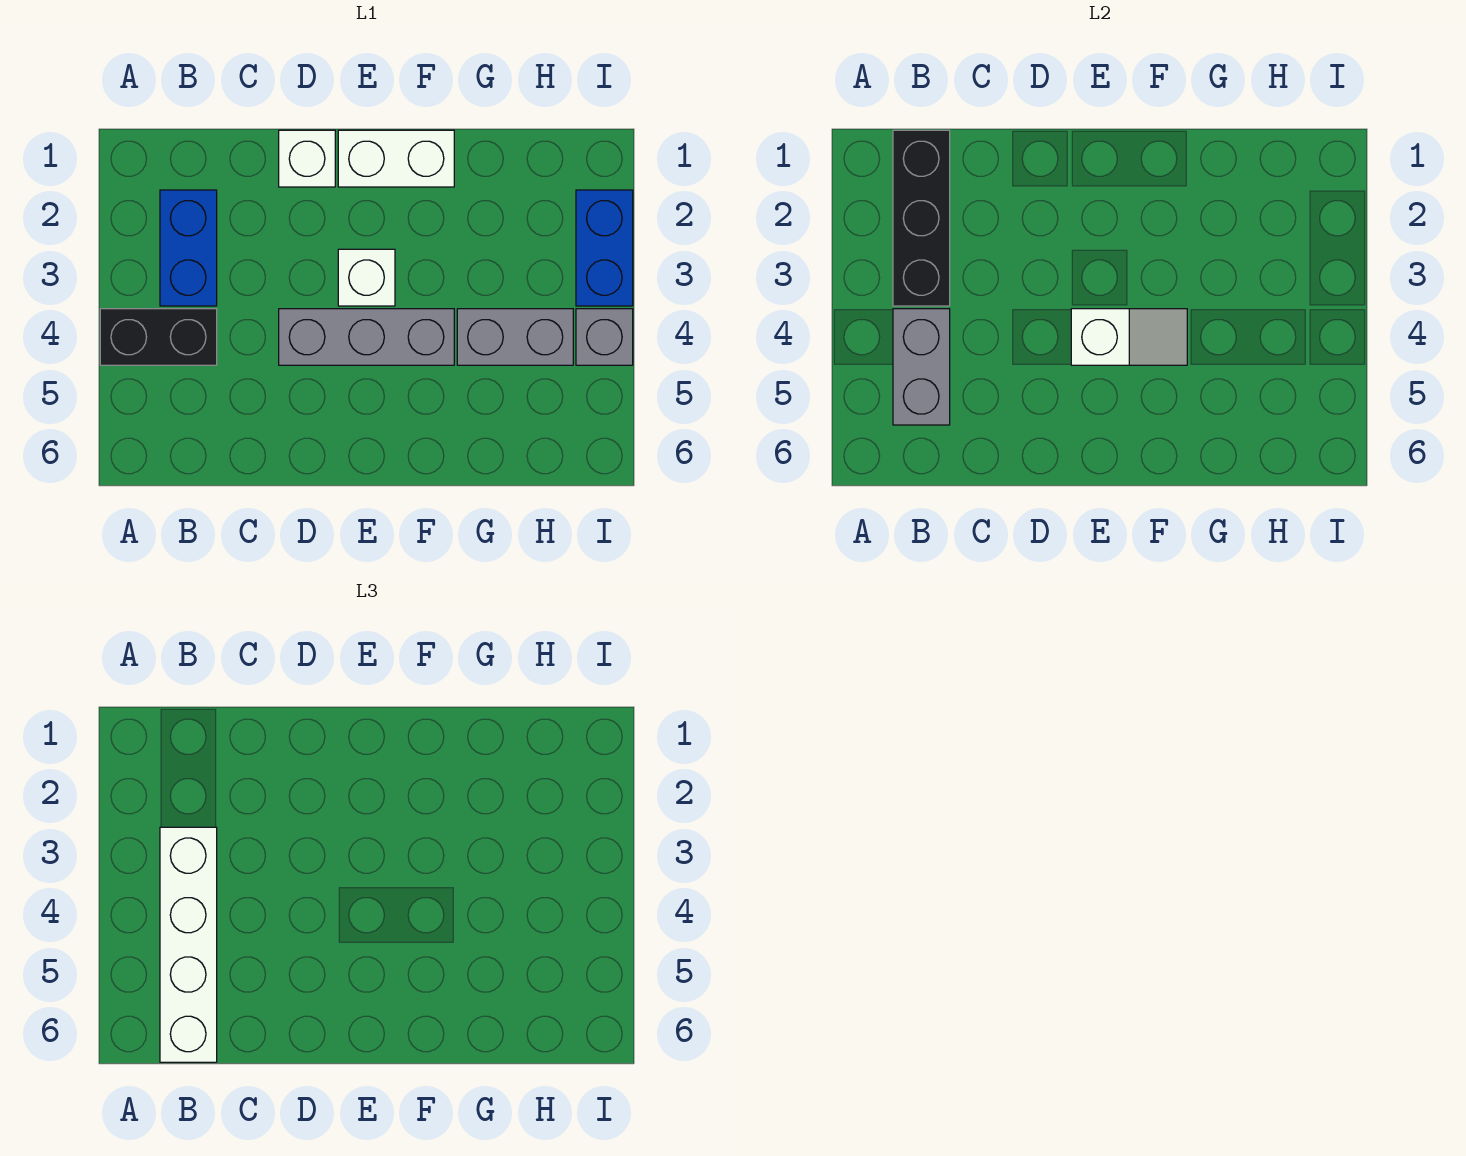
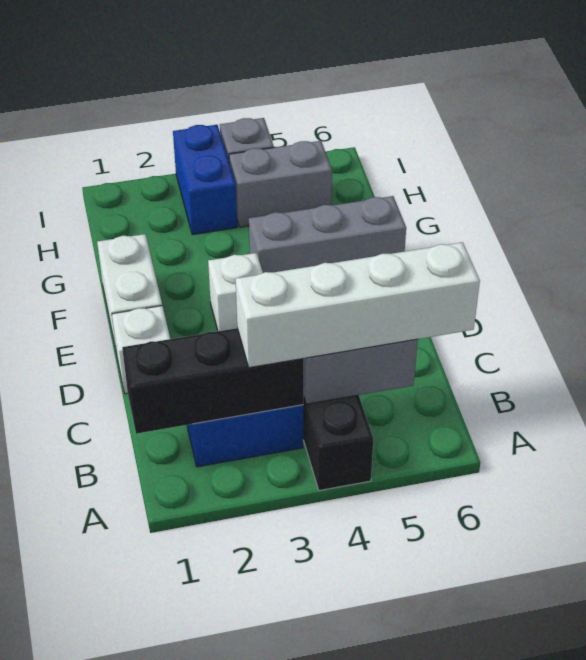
grey 1x3 brick [279,309,454,365] -> grey 1x3 brick turned to [249,196,406,273]
white 1x2 slope [1071,309,1187,365] -> none
grey 1x2 brick [457,309,573,365] -> grey 1x2 brick turned to [229,141,332,227]
blue 1x2 brick [576,190,633,306] -> blue 1x2 brick turned to [173,125,237,235]

